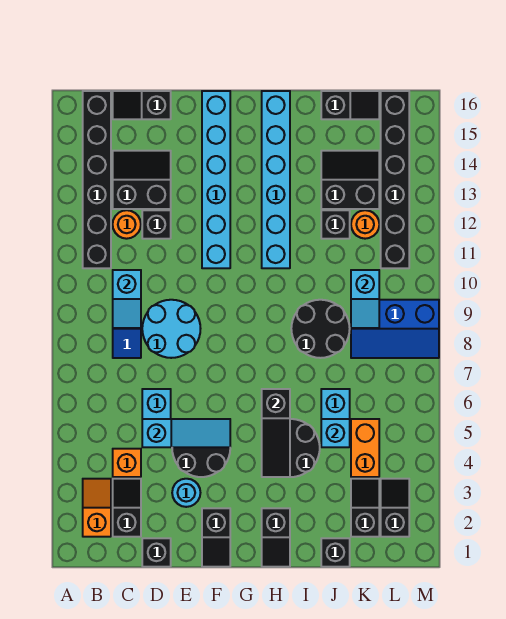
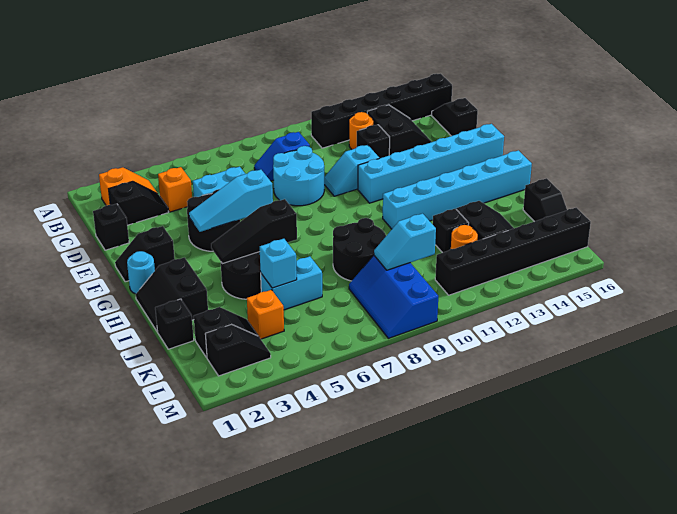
cyan 1x2 slope [113,270,141,328] -> cyan 1x2 slope moved to [324,145,379,196]
cyan 1x3 slope [142,419,230,447] -> cyan 1x3 slope turned to [189,170,273,232]
cyan 1x1 round brick [172,479,200,507] -> cyan 1x1 round brick moved to [127,251,155,294]
black 1x2 slope [262,508,290,567] -> black 2x2 slope [136,257,208,332]
orange 1x2 brick [351,419,379,477] -> orange 1x1 brick [247,290,284,339]

